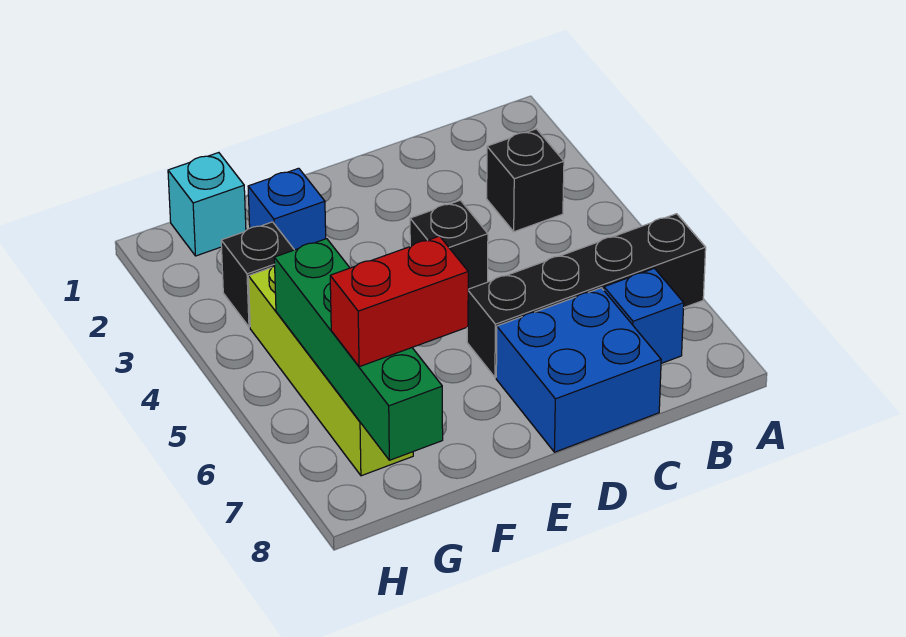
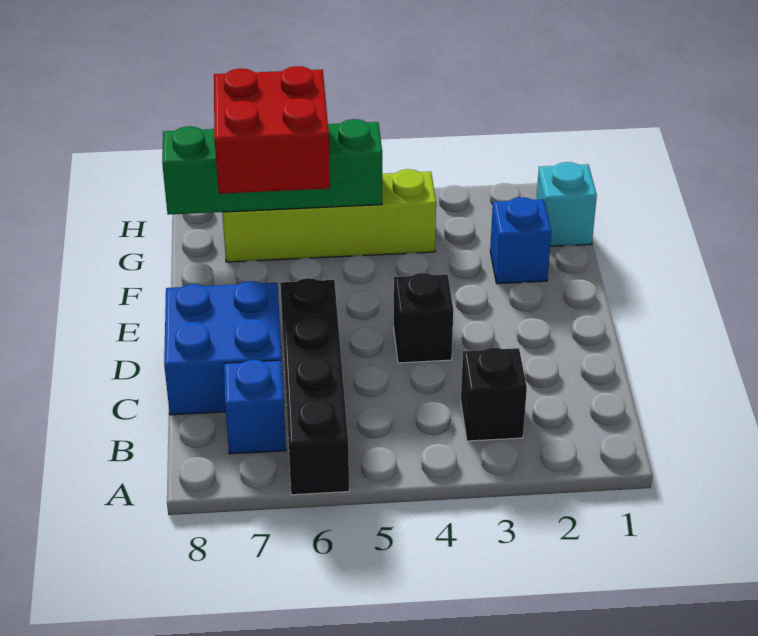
red 1x2 brick [330,236,468,367] -> red 2x2 brick [214,66,330,194]
black 1x1 brick [221,222,294,327] -> none

